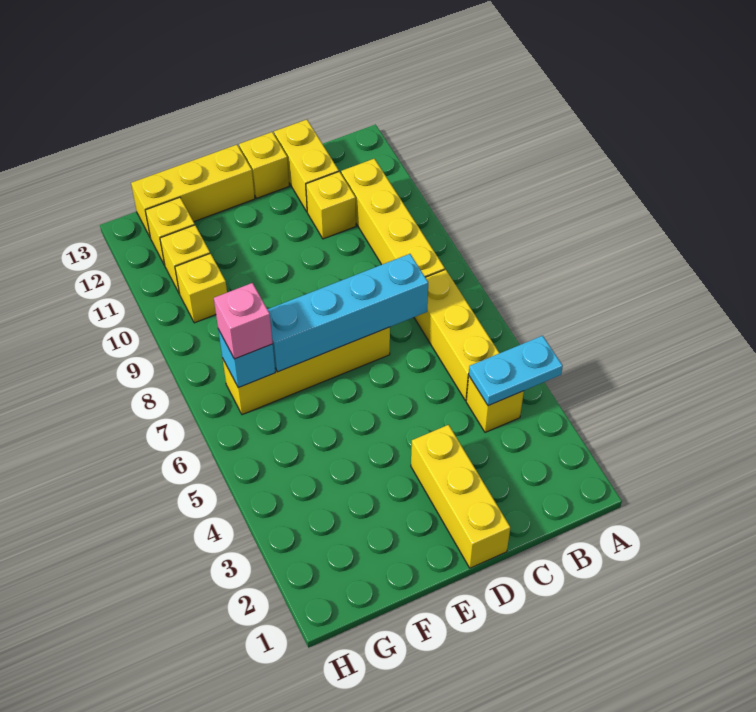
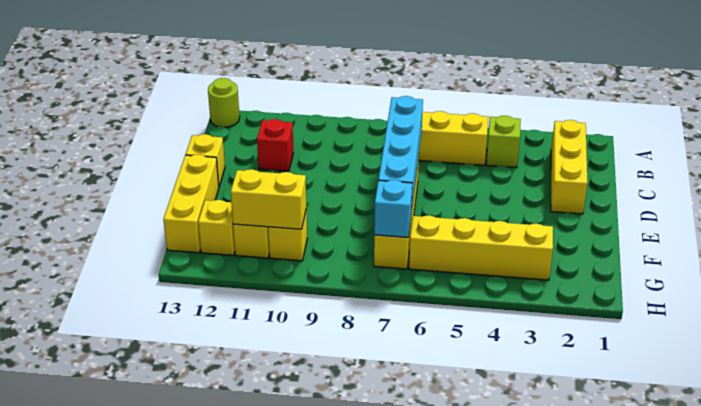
cyan 1x2 plate [469,336,563,406] -> none
none -> lime 1x1 round brick [208,78,240,127]
yellow 1x1 brick [466,376,524,432] -> lime 1x1 brick [486,116,521,168]
yellow 1x4 brick [341,159,445,277] -> yellow 1x4 brick moved to [409,215,553,280]
yellow 1x1 brick [306,172,356,239] -> red 1x1 brick [257,119,293,171]
yellow 1x2 brick [274,120,339,211] -> yellow 1x2 brick moved to [231,169,306,229]
yellow 1x3 brick [411,425,510,568] -> yellow 1x3 brick turned to [551,120,587,214]
pink 1x1 brick [214,283,273,359] -> none

